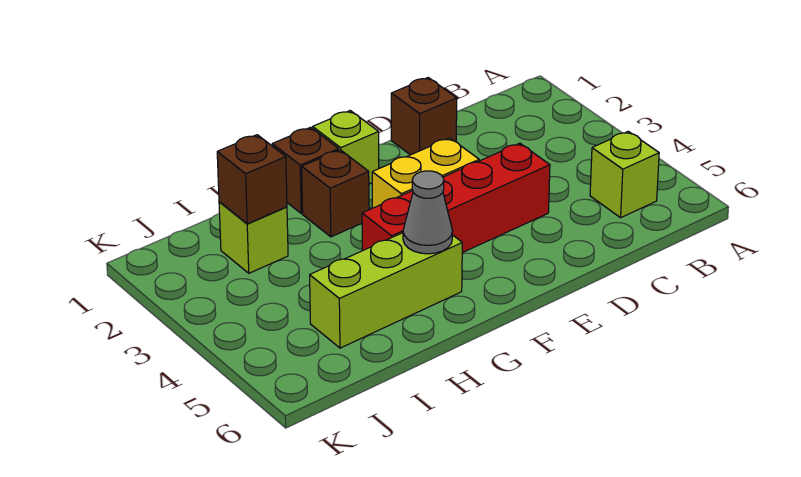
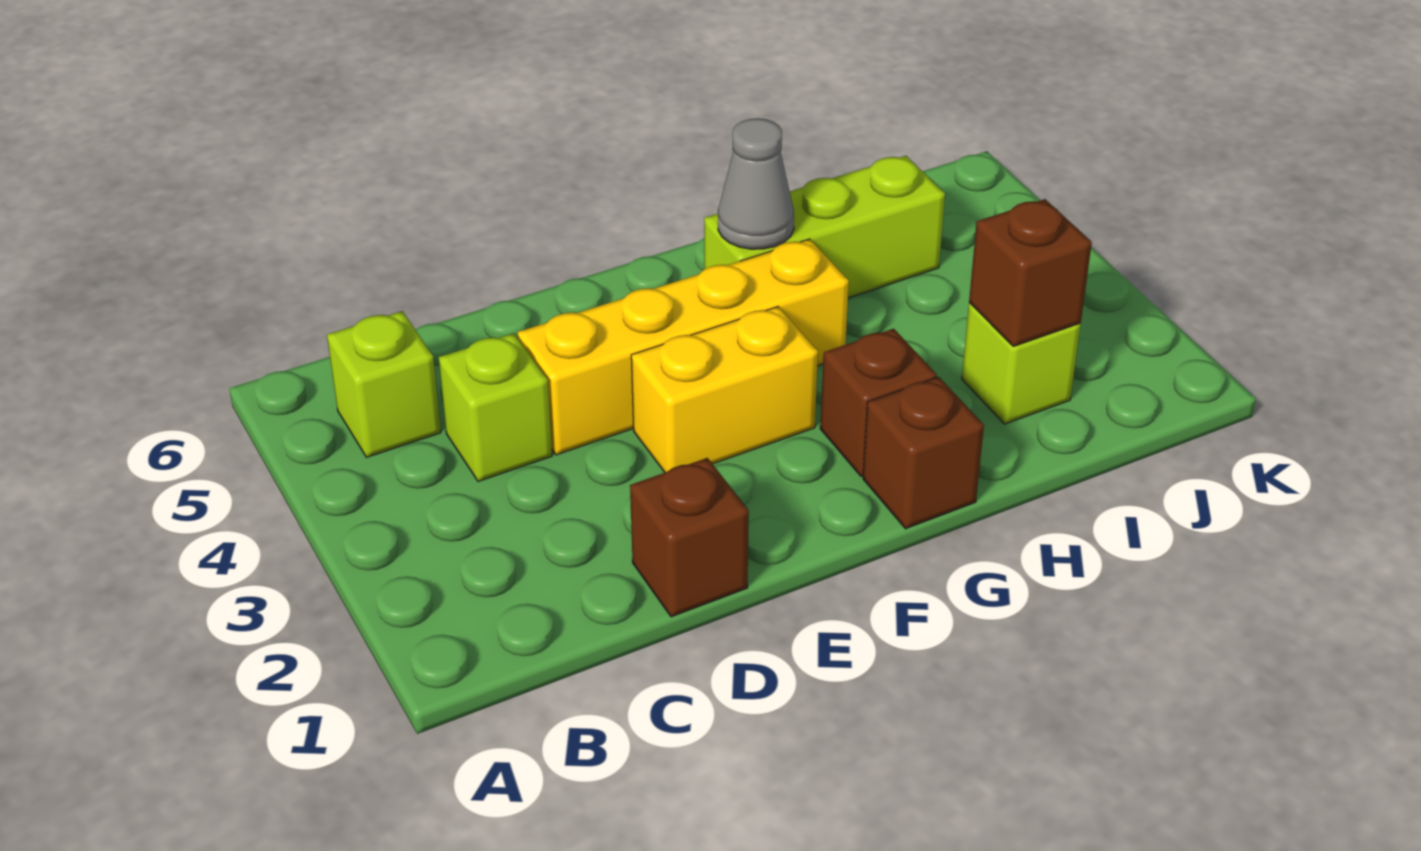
red 1x4 brick [362,143,550,253] -> yellow 1x4 brick [518,239,849,455]
lime 1x1 brick [313,111,379,184] -> lime 1x1 brick moved to [439,333,552,482]

